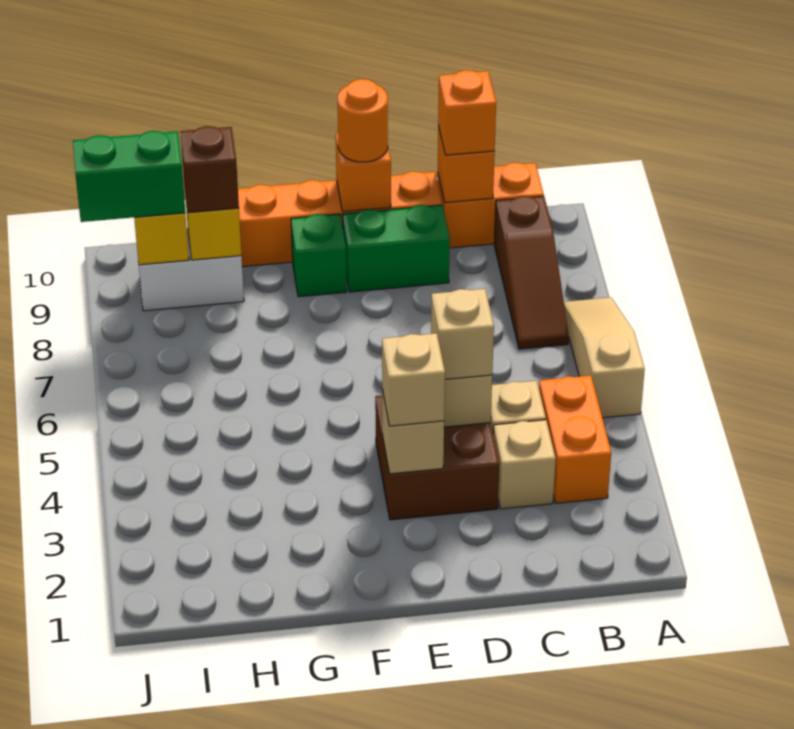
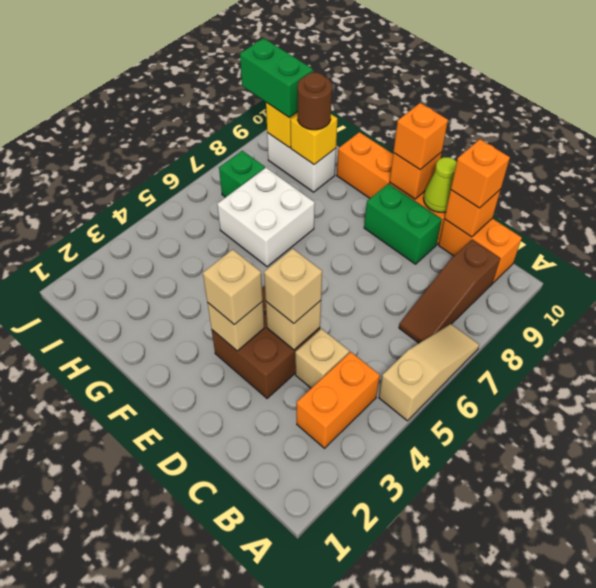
tan 1x1 brick [493,420,556,509] -> none
none -> lime 1x1 cone [423,157,457,212]
orange 1x1 round brick [338,79,388,162] -> orange 1x1 brick [394,103,448,170]
green 1x1 brick [291,214,347,297] -> green 1x1 brick moved to [219,151,265,197]
none -> white 2x2 brick [217,168,315,267]
brown 1x1 brick [181,126,239,213] -> brown 1x1 round brick [298,73,332,130]

